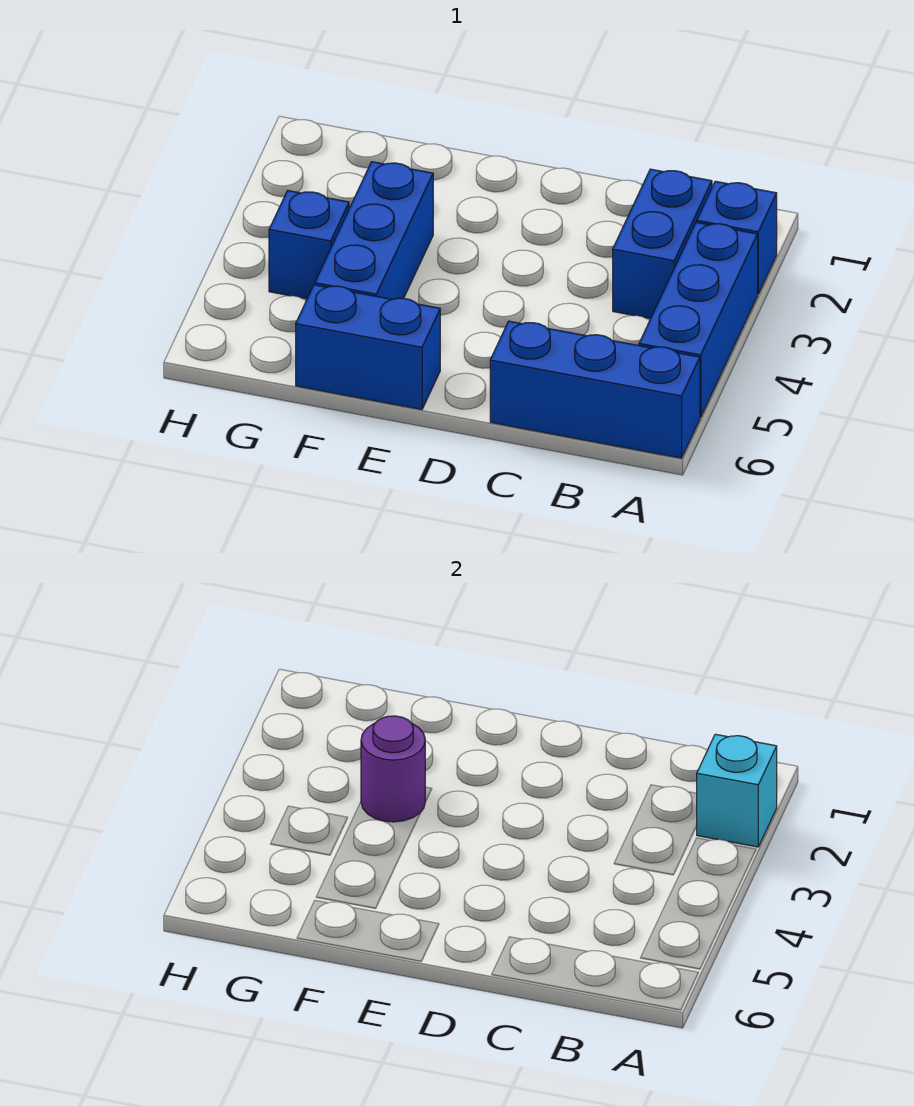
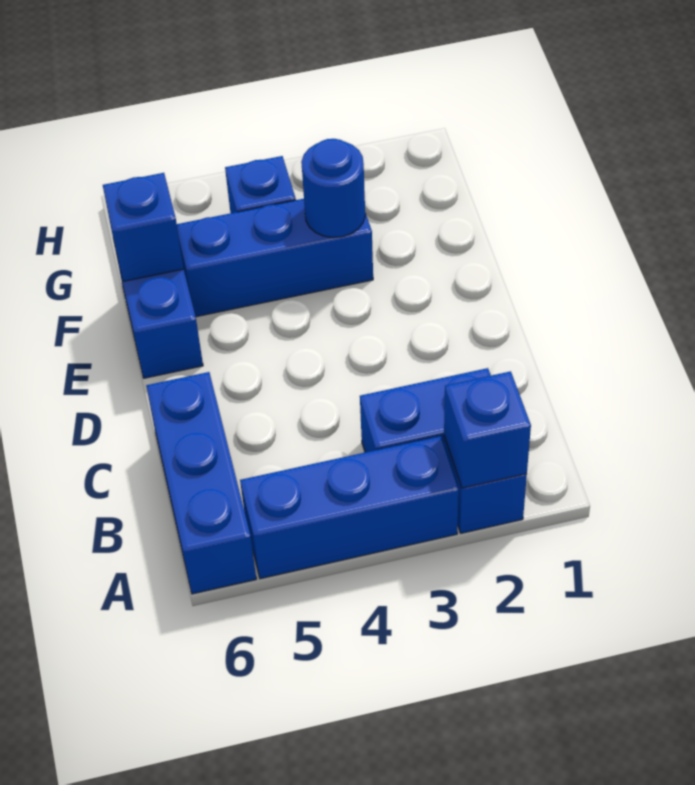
cyan 1x1 brick [696,734,777,847] -> blue 1x1 brick [444,371,531,488]
purple 1x1 round brick [361,716,425,822] -> blue 1x1 round brick [301,139,365,238]
none -> blue 1x1 brick [103,173,184,281]

